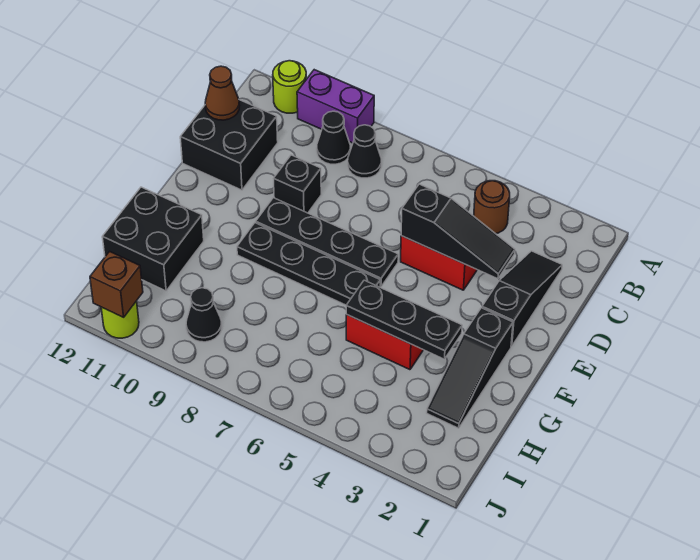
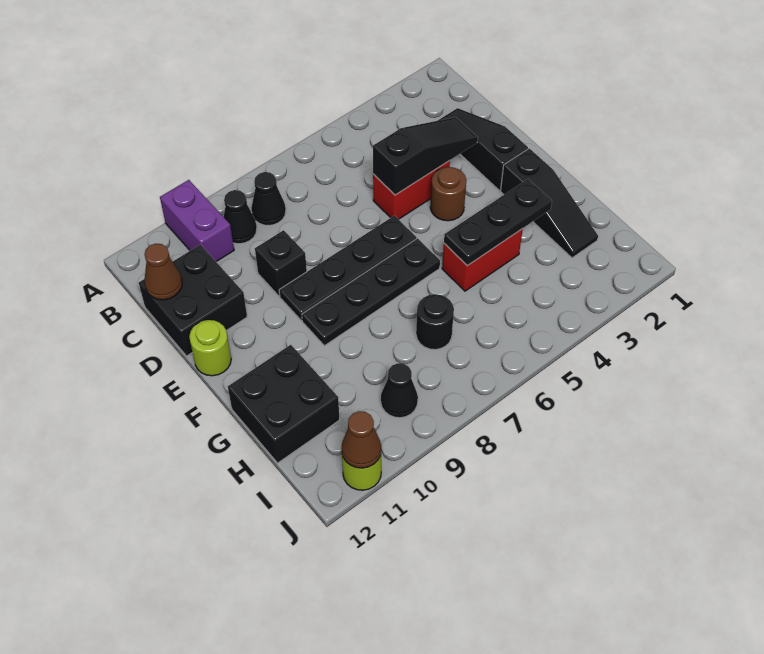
purple 1x2 brick [297,70,374,143] -> purple 1x2 brick turned to [160,180,234,261]
lime 1x1 round brick [273,61,306,113] -> lime 1x1 round brick moved to [189,320,231,376]
brown 1x1 round brick [474,181,510,234] -> brown 1x1 round brick moved to [430,167,466,221]
none -> black 1x1 round brick [416,294,454,350]
brown 1x1 brick [90,251,143,317] -> brown 1x1 cone [342,411,381,468]

